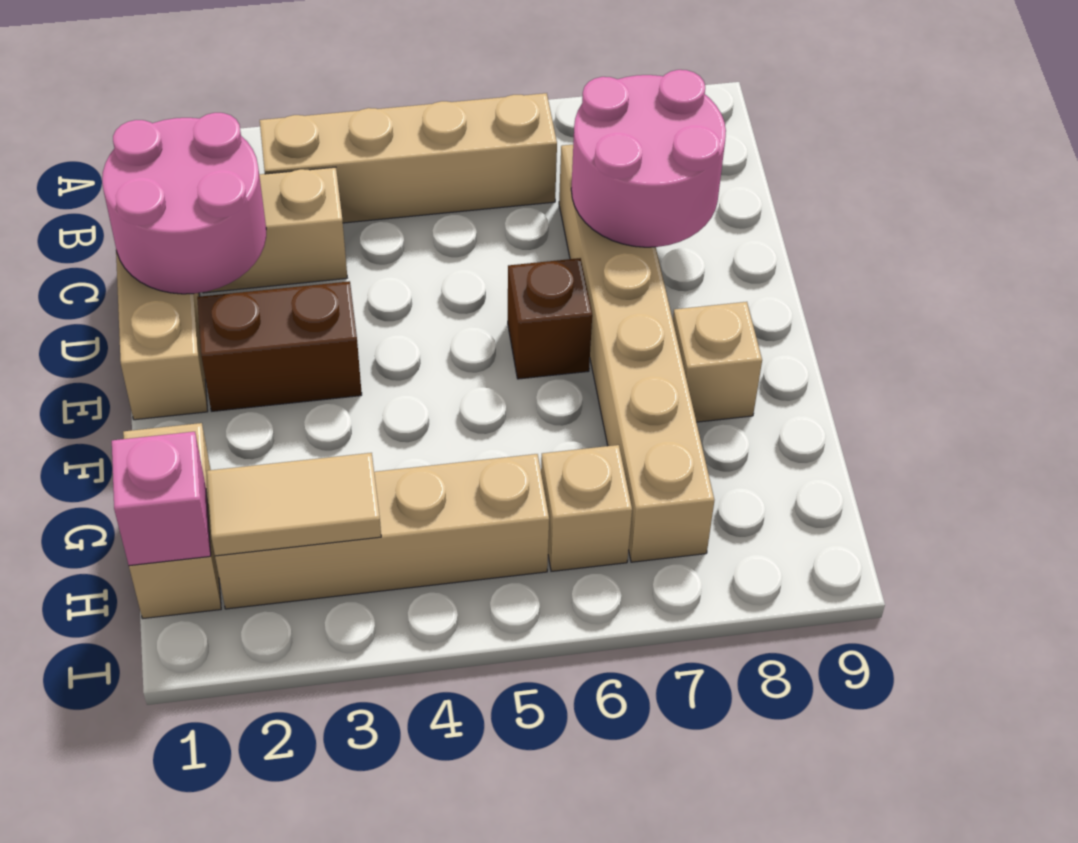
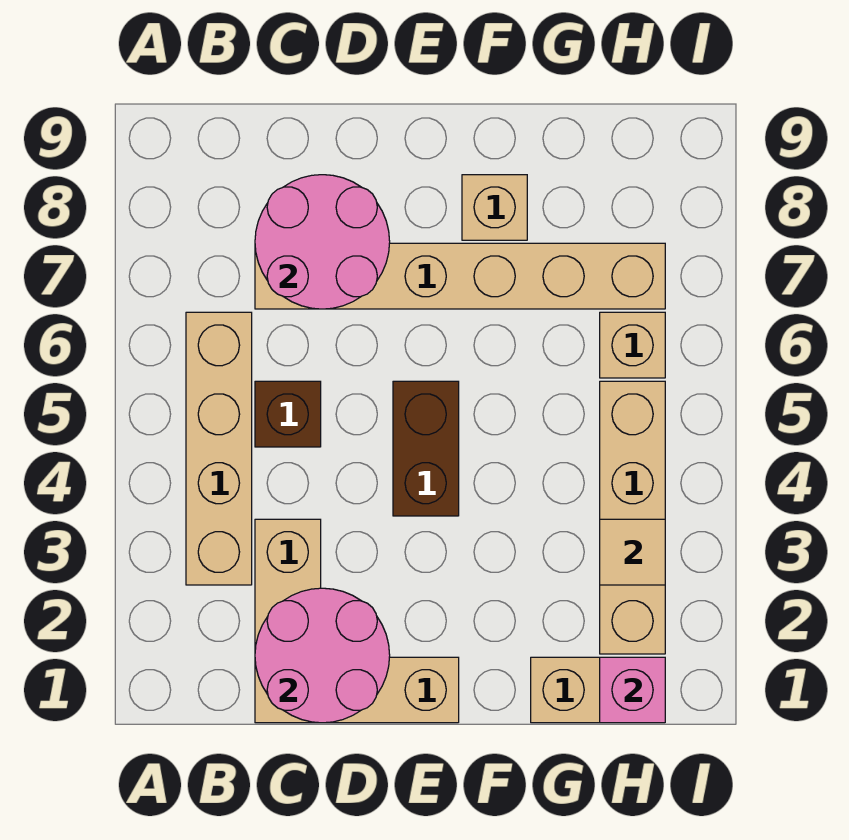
brown 1x2 brick [197,281,362,411] -> brown 1x2 brick moved to [393,381,459,516]
brown 1x1 brick [508,258,592,379] -> brown 1x1 brick moved to [255,381,321,447]
tan 1x2 tile [207,453,381,556] -> tan 1x1 tile [600,519,665,585]

